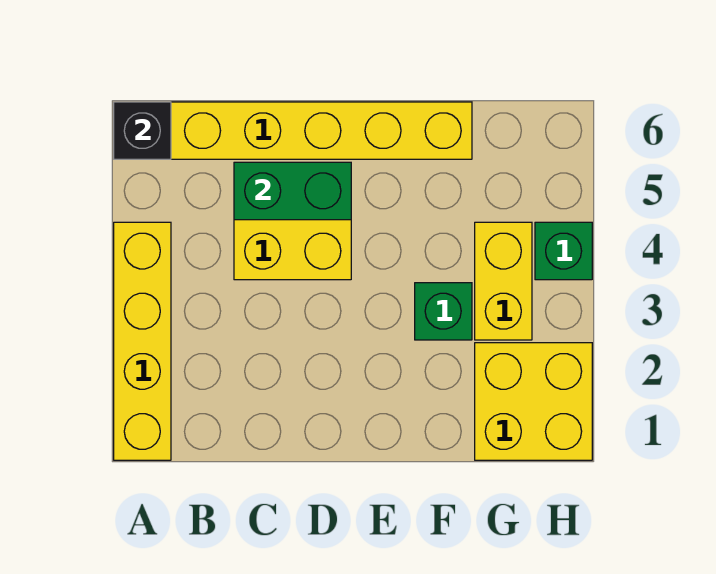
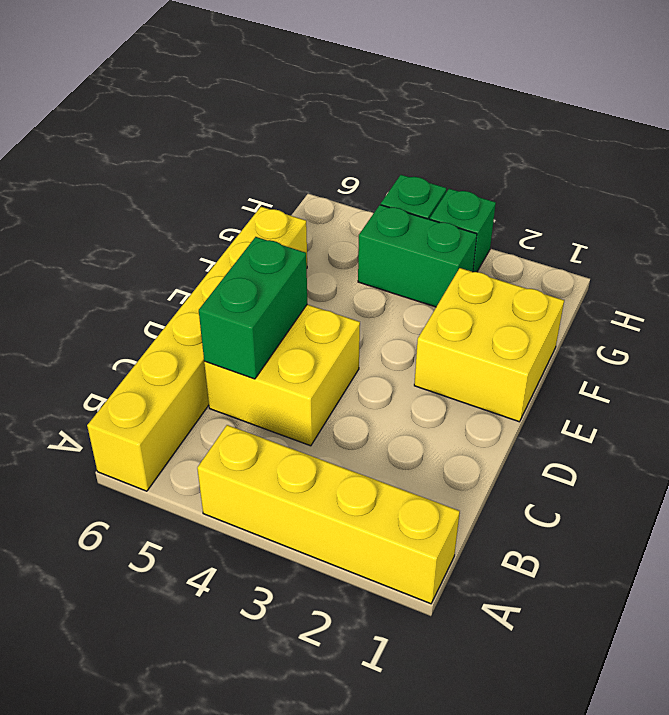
black 1x1 brick [114,102,171,159] -> none
green 1x1 brick [415,283,472,340] -> green 1x1 brick moved to [430,189,496,272]
yellow 2x2 brick [475,343,592,460] -> yellow 2x2 brick moved to [414,268,564,422]
yellow 1x2 brick [475,222,532,340] -> green 1x2 brick [358,205,477,307]

